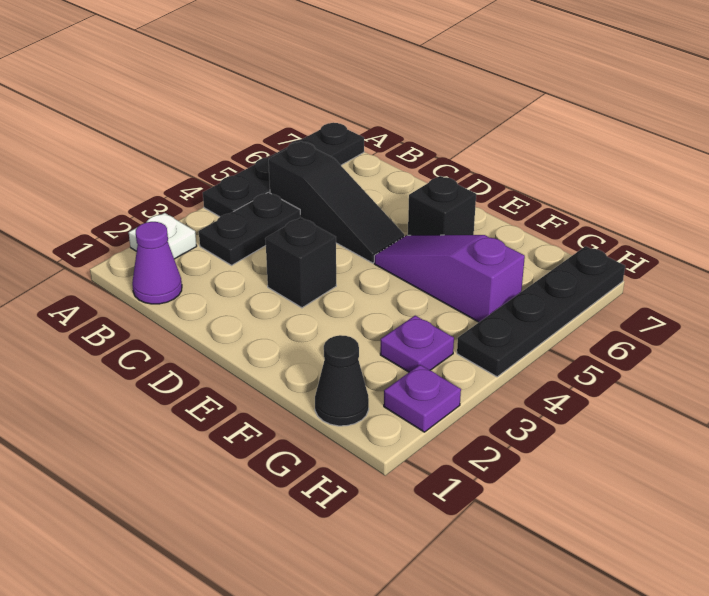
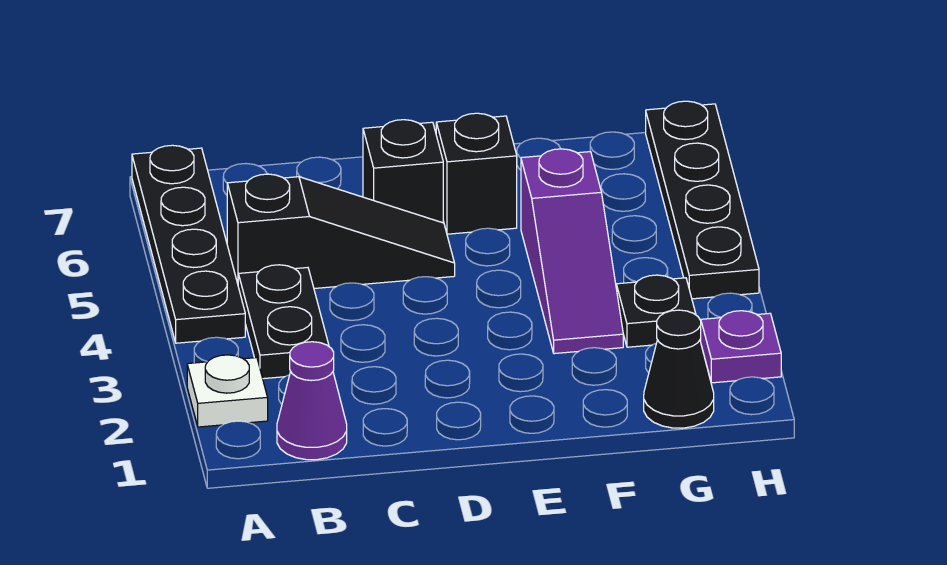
black 1x1 brick [265,217,336,308] -> black 1x1 brick moved to [363,120,443,223]
purple 1x3 slope [374,235,525,322] -> purple 1x3 slope turned to [521,149,623,354]
purple 1x1 plate [380,316,454,372] -> black 1x1 plate [616,275,696,347]

